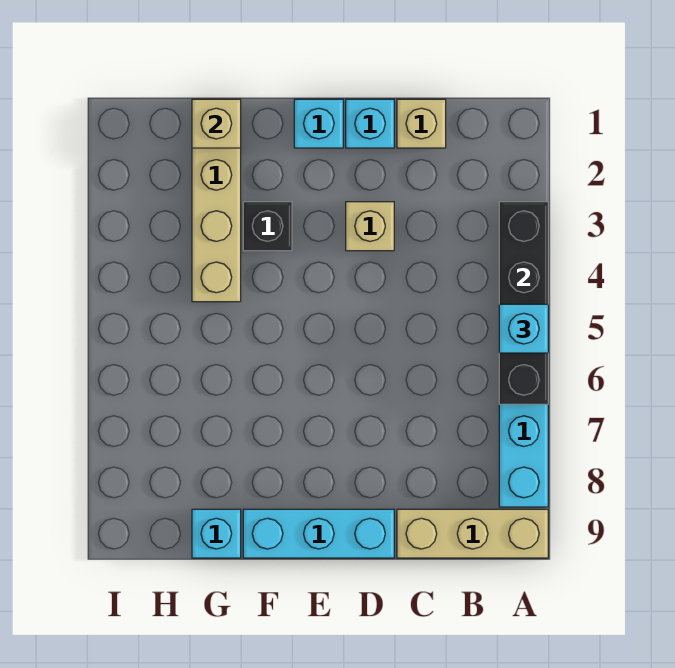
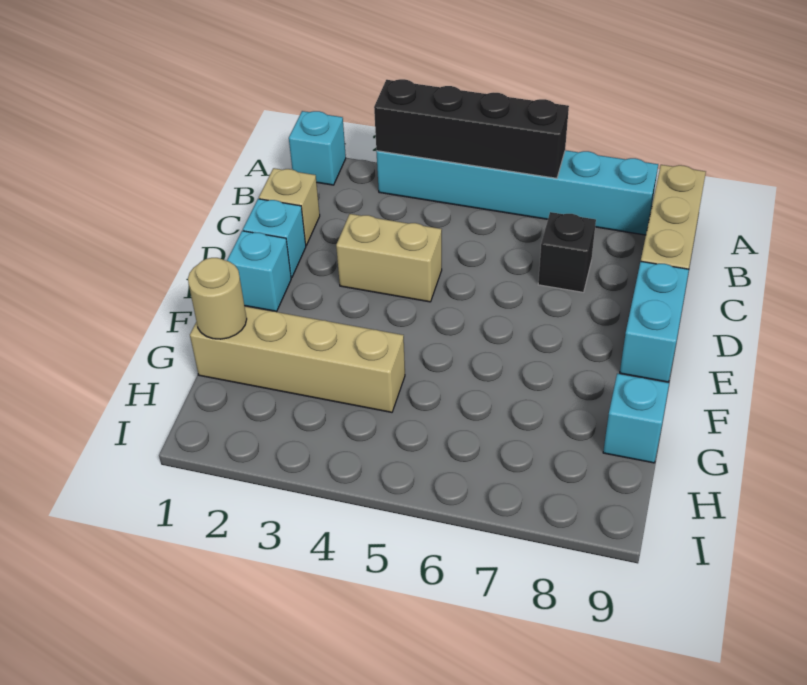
cyan 1x1 brick [499,304,548,353] -> cyan 1x1 brick moved to [289,111,346,185]
tan 1x1 brick [346,202,394,251] -> tan 1x2 brick [336,214,442,302]
cyan 1x3 brick [243,509,394,558] -> cyan 1x2 brick [620,261,689,382]
black 1x1 brick [243,202,292,251] -> black 1x1 brick moved to [538,212,596,292]
tan 1x1 brick [192,99,241,148] -> tan 1x1 round brick [188,258,247,339]

